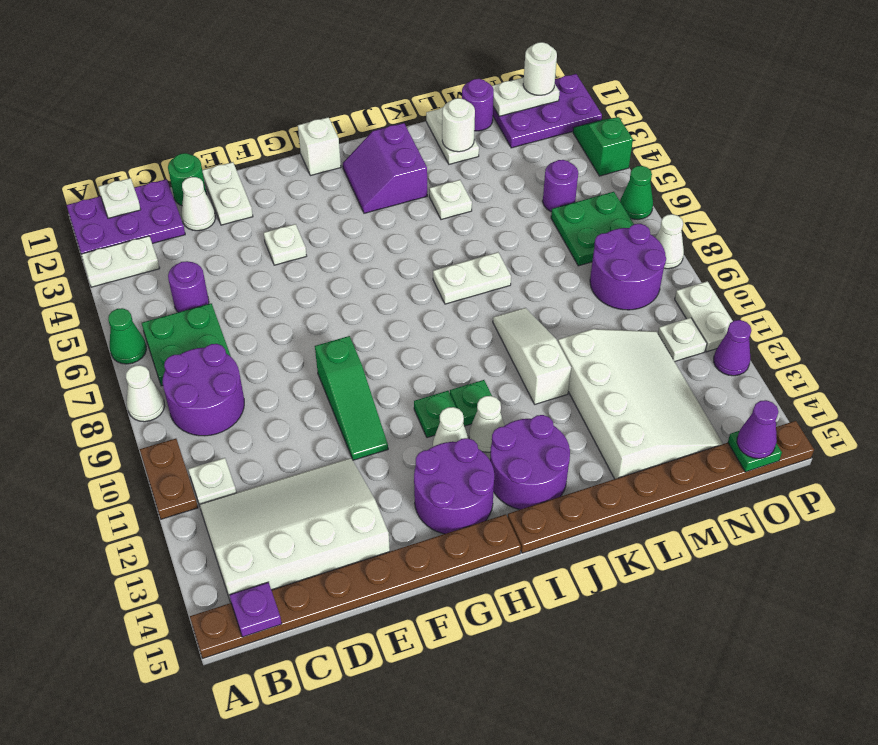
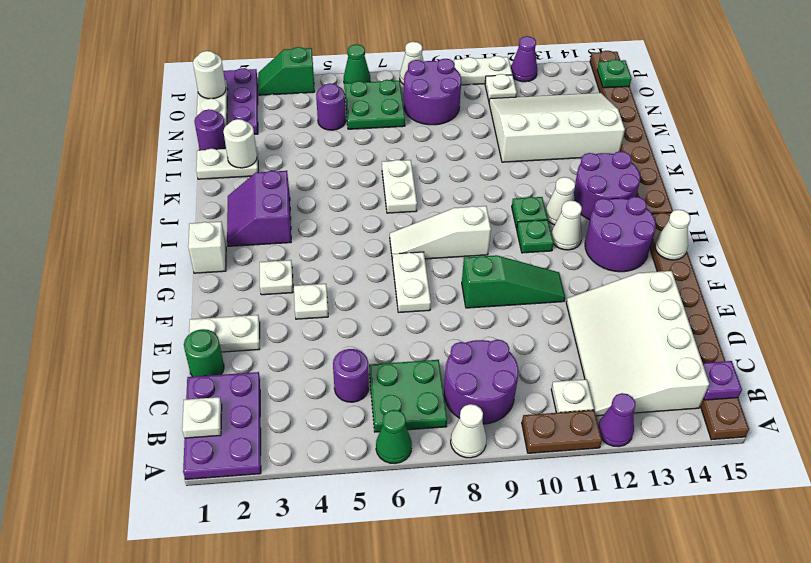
white 1x2 plate [81,236,160,287] -> white 1x2 plate moved to [392,252,431,313]
white 1x1 cone [182,177,215,231] -> white 1x1 cone moved to [655,210,690,260]
purple 2x2 slope [343,123,427,213] -> purple 2x2 slope turned to [227,171,291,246]
white 1x1 plate [429,180,472,220] -> white 1x1 plate moved to [260,260,293,295]
white 1x3 slope [493,308,571,404] -> white 1x3 slope moved to [390,206,491,259]
purple 1x1 cone [737,400,779,459] -> purple 1x1 cone moved to [598,393,635,447]

